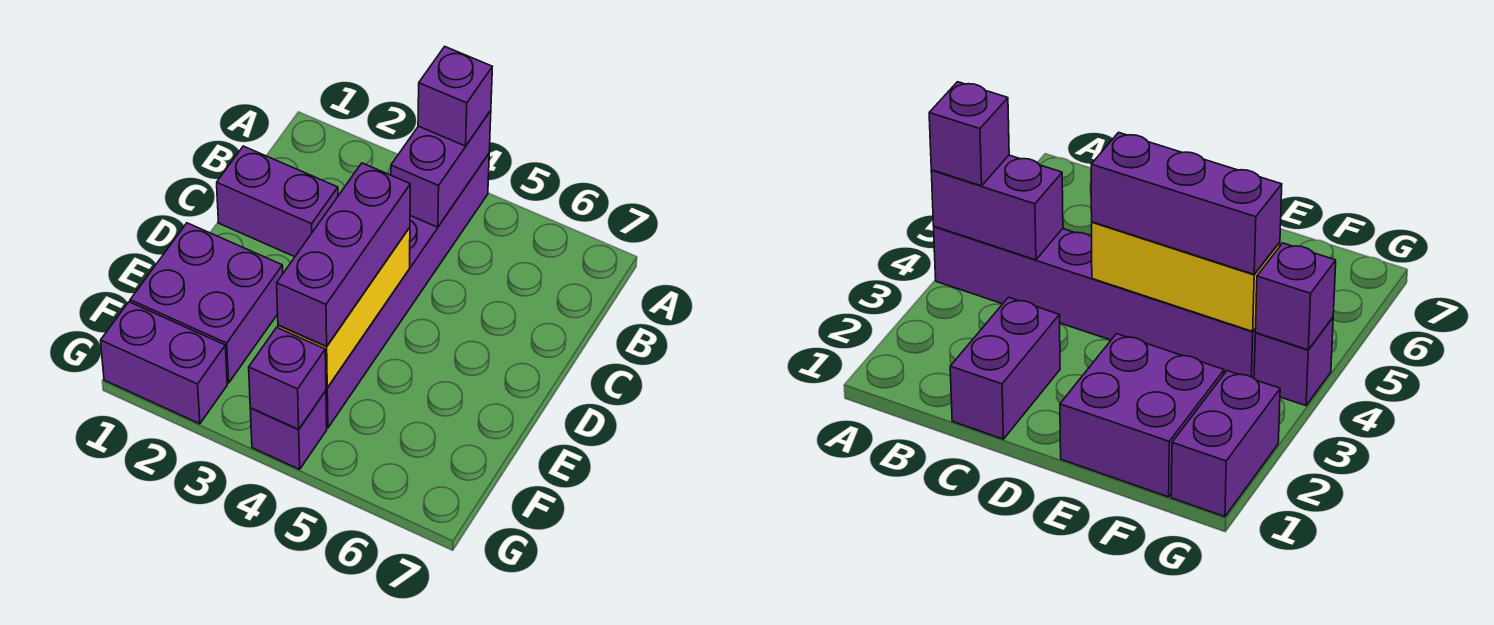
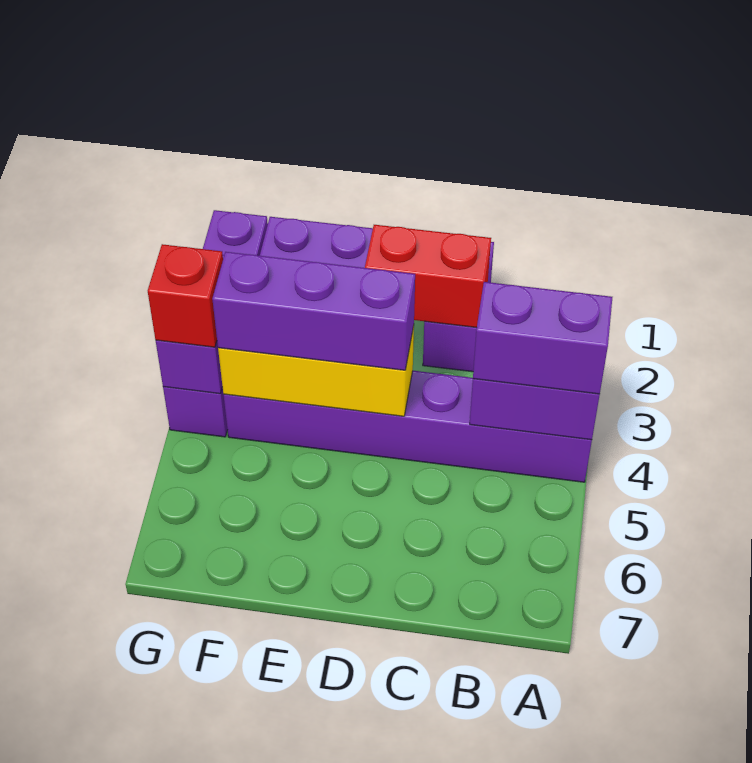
purple 1x1 brick [418,47,492,146] -> purple 1x2 brick [473,282,612,394]
none -> red 1x2 brick [365,225,491,328]
none -> red 1x1 brick [148,244,223,347]

